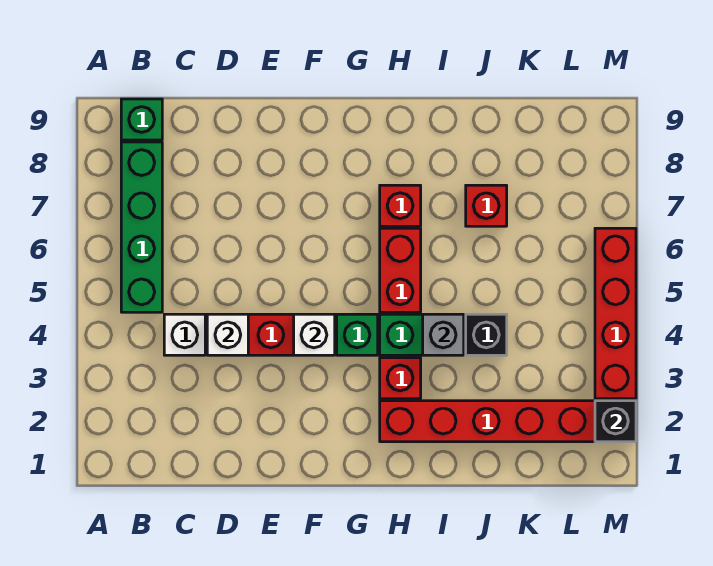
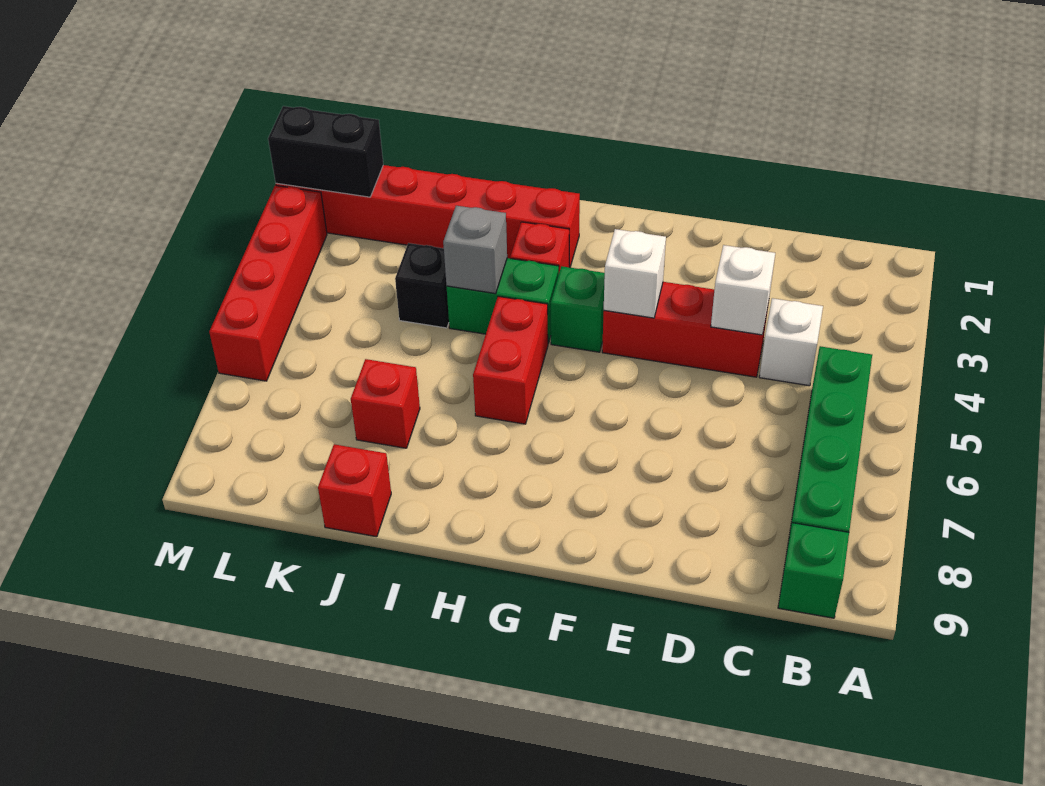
red 1x1 brick [380,185,421,226] -> red 1x1 brick moved to [318,444,391,537]
black 1x1 brick [595,401,636,442] -> black 1x2 brick [268,106,383,197]

